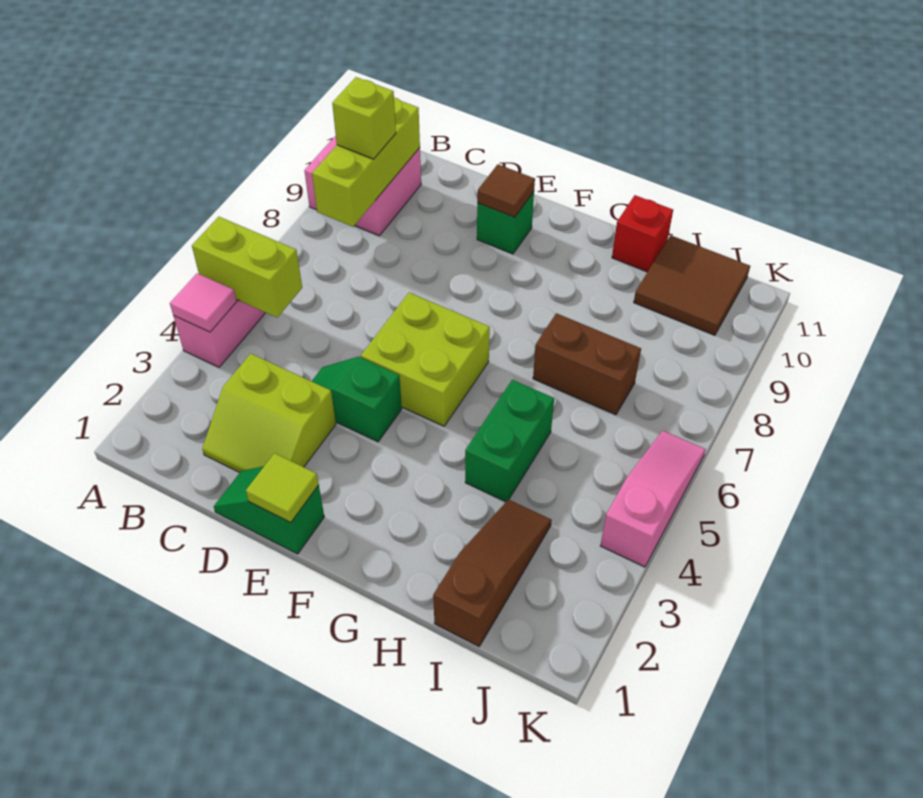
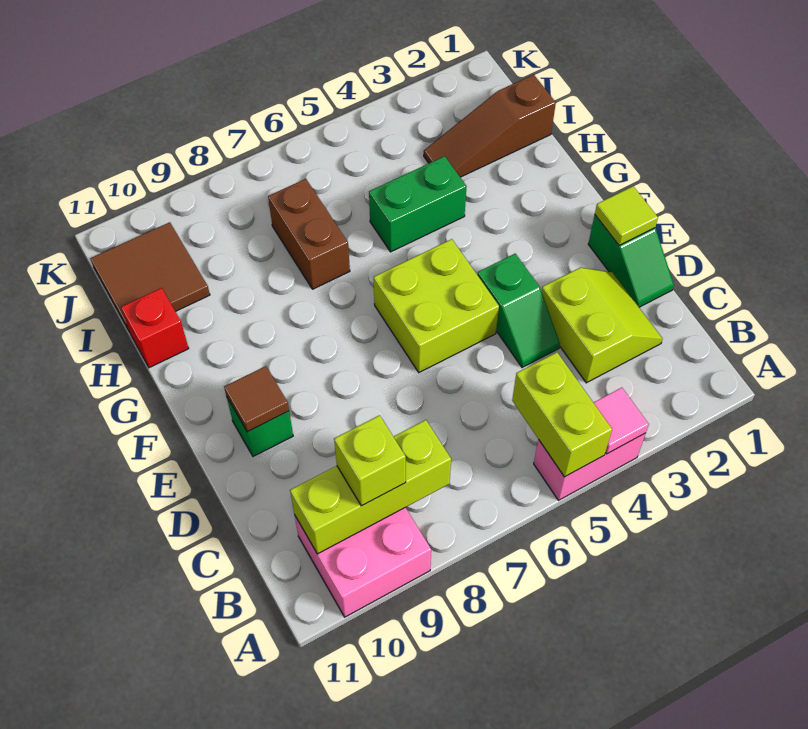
pink 1x3 slope [600,431,706,567] -> none

